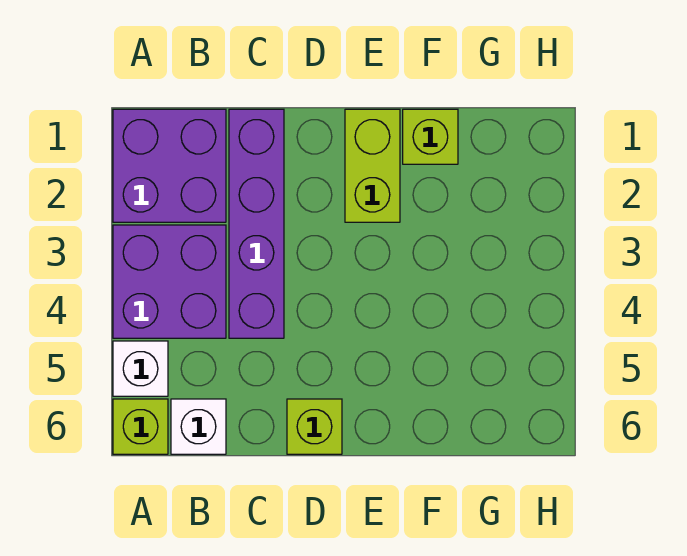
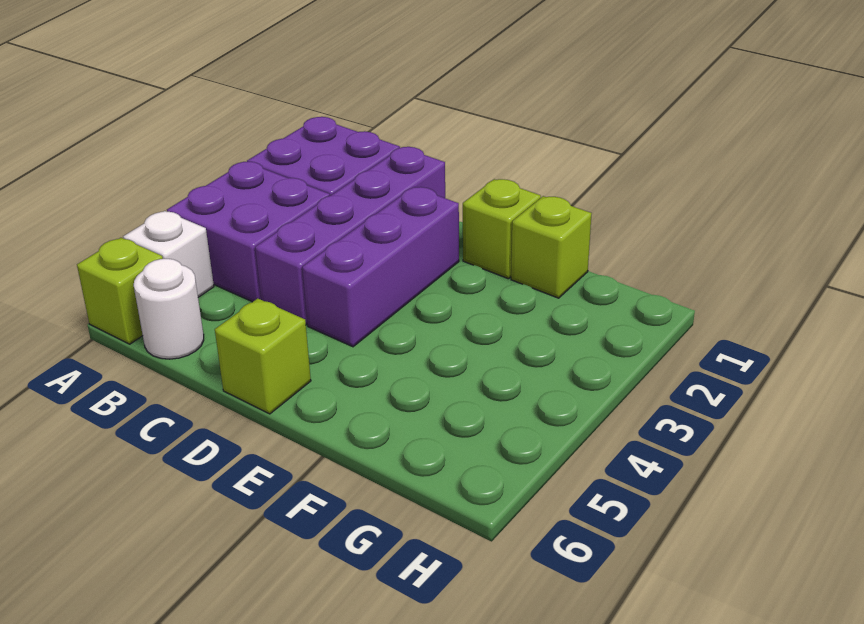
white 1x1 brick [171,399,226,454] -> white 1x1 round brick [134,259,204,359]
none -> purple 1x3 brick [302,187,459,347]
lime 1x2 brick [345,109,400,222] -> lime 1x1 brick [463,179,541,279]

